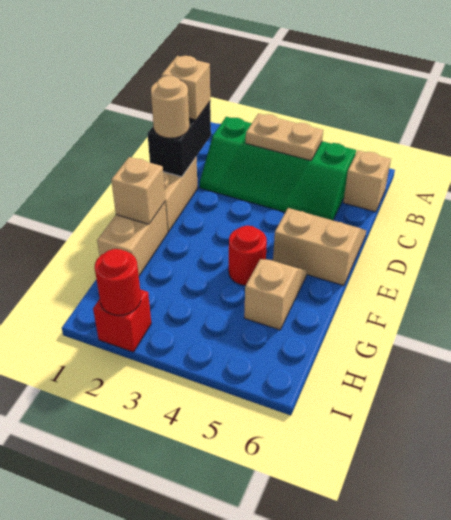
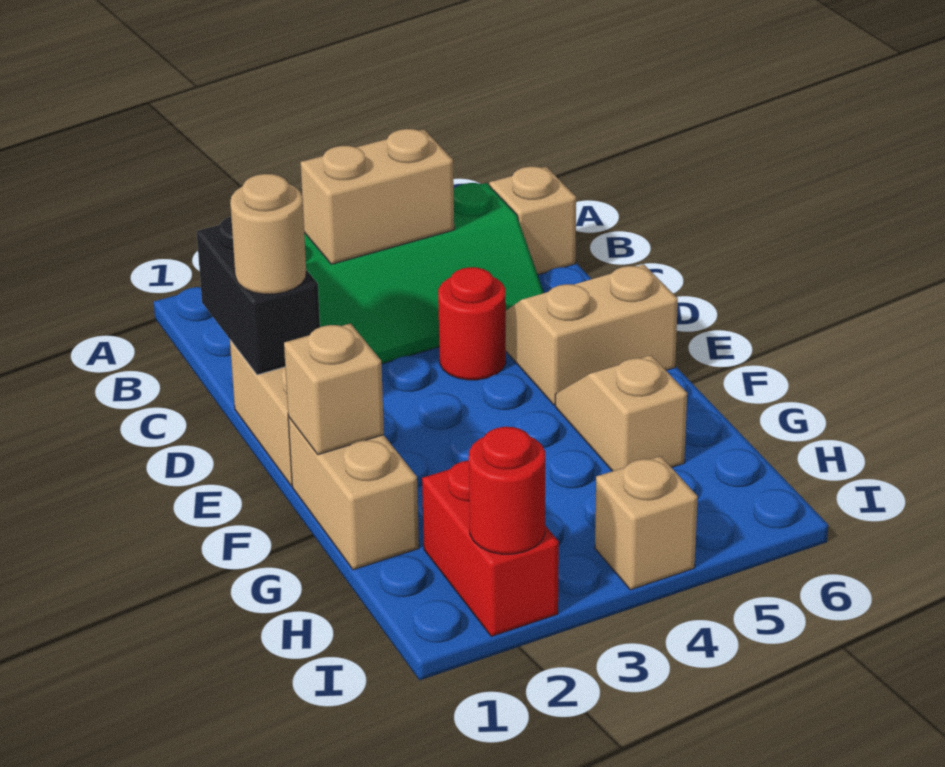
tan 1x2 plate [246,114,323,161] -> tan 1x2 brick [300,129,454,264]
tan 1x1 brick [162,56,210,120] -> tan 1x1 brick moved to [595,456,698,590]
red 1x1 round brick [229,226,267,286] -> red 1x1 round brick moved to [438,267,506,380]
red 1x1 brick [93,289,151,352] -> red 1x2 brick [422,460,559,637]

